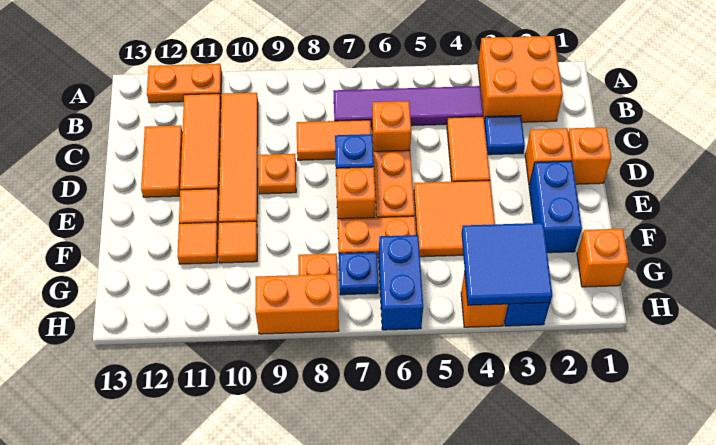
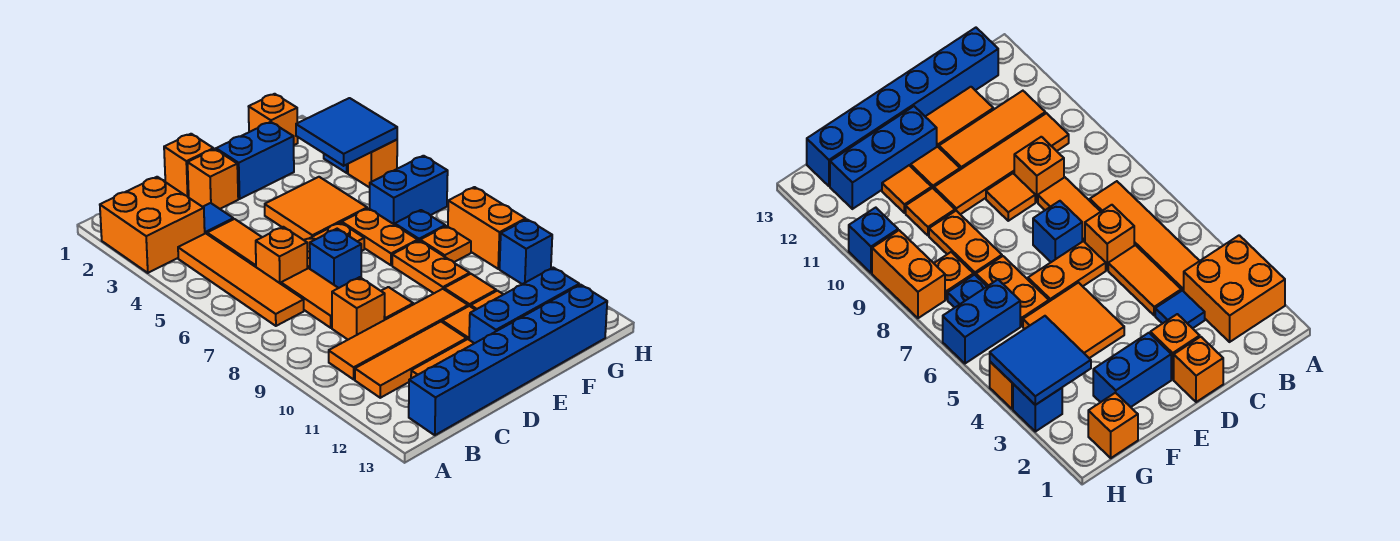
orange 1x2 plate [147,64,222,103] -> orange 1x2 plate moved to [392,241,470,293]
purple 1x4 tile [333,86,483,127] -> orange 1x4 tile [178,233,304,326]
none -> blue 1x6 brick [409,285,607,435]
orange 1x2 tile [447,117,490,182] -> orange 1x2 tile turned to [207,219,262,267]
orange 1x1 plate [258,154,296,194] -> orange 1x1 tile [382,287,413,320]
orange 1x1 brick [336,167,376,219] -> orange 1x1 brick moved to [332,277,385,340]
none -> blue 1x3 brick [469,268,579,343]
none -> blue 1x1 brick [500,219,552,284]

